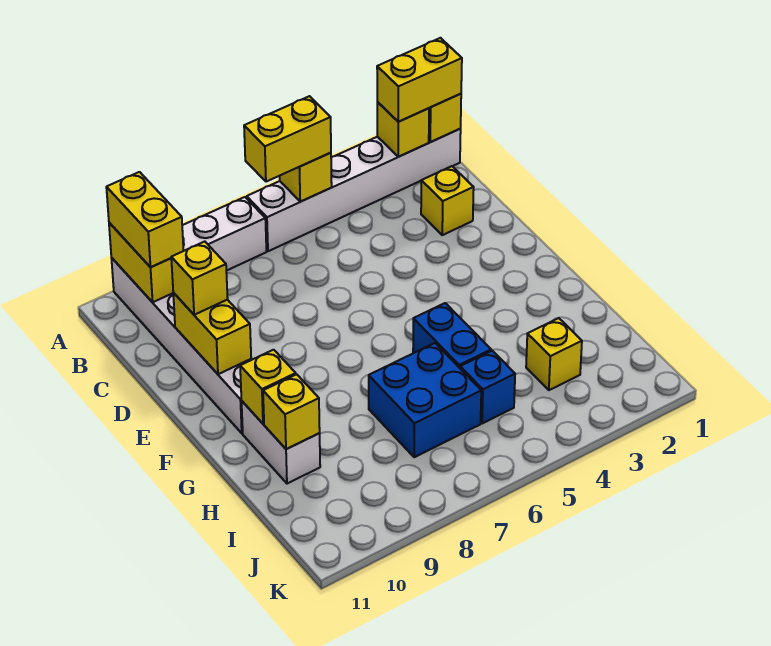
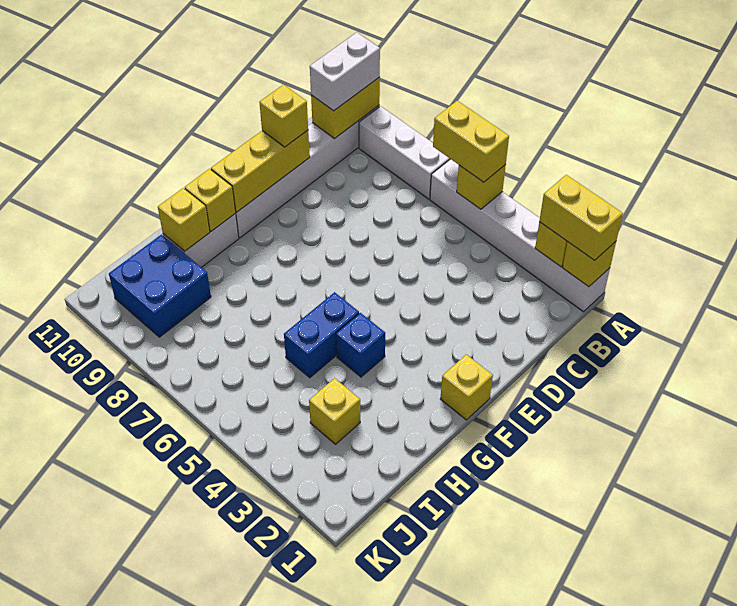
yellow 1x2 brick [106,172,184,267] -> white 1x2 brick [310,32,380,111]
yellow 1x1 brick [421,166,474,235] -> yellow 1x1 brick moved to [440,354,493,420]
yellow 1x2 brick [173,293,251,374] -> yellow 1x3 brick [211,130,310,212]
blue 2x2 brick [369,343,481,457] -> blue 2x2 brick moved to [109,235,211,337]
blue 1x1 brick [460,351,515,424] -> blue 1x1 brick moved to [336,313,385,377]

